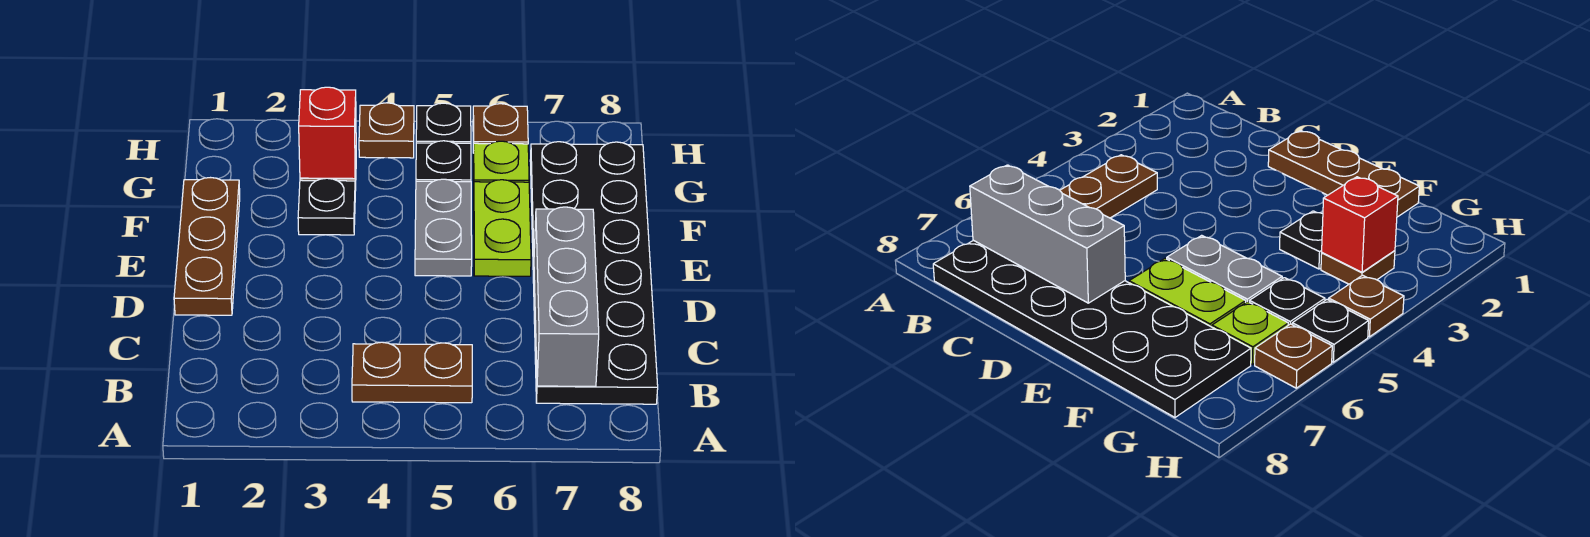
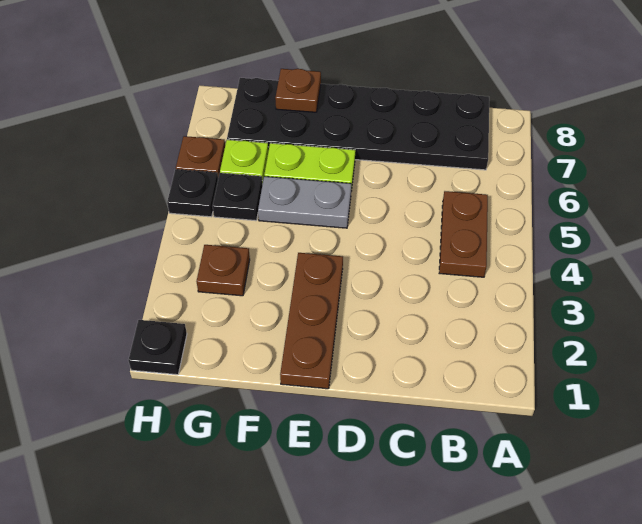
grey 1x3 brick [534,207,599,386] -> none
brown 1x3 plate [174,178,240,315] -> brown 1x3 plate turned to [280,253,343,389]
black 1x1 plate [298,178,355,235] -> black 1x1 plate moved to [128,320,187,375]
red 1x1 brick [299,87,356,179] -> none
brown 1x1 plate [359,103,414,158] -> brown 1x1 plate moved to [275,69,321,112]

